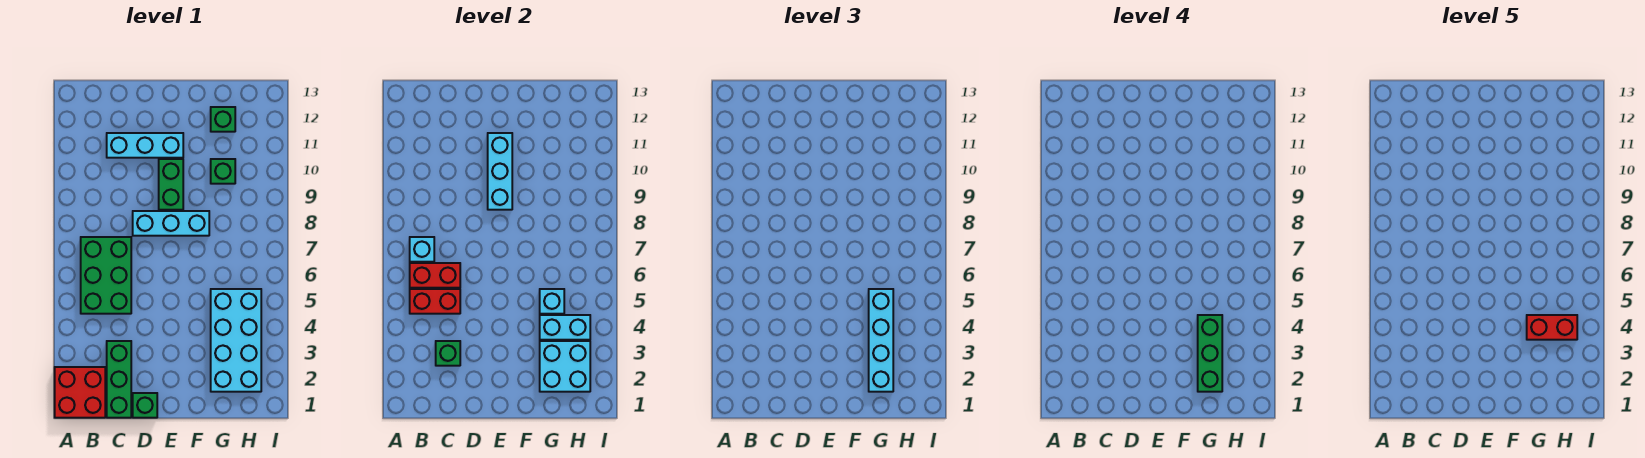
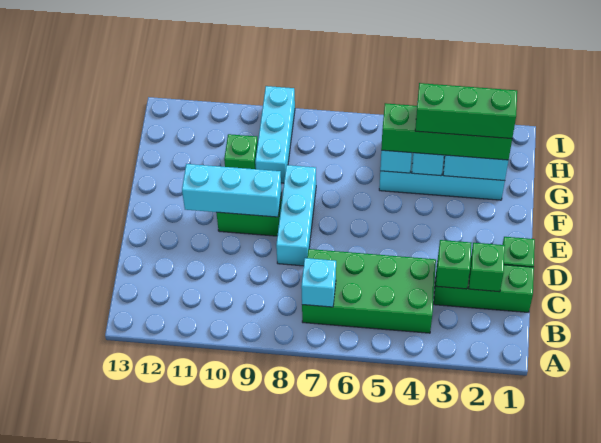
red 2x2 brick [55,367,105,418] -> none
green 2x3 brick [81,237,131,314] -> green 2x4 brick [302,249,436,333]
red 1x2 brick [410,289,460,314] -> none
red 1x2 brick [410,263,460,288] -> none
cyan 1x3 brick [107,133,183,158] -> cyan 1x3 brick moved to [255,86,295,183]
cyan 1x4 brick [869,289,893,392] -> green 1x4 brick [381,103,512,160]
red 1x2 brick [1527,315,1577,340] -> none
green 1x1 brick [211,107,235,132] -> green 1x1 brick moved to [469,243,505,292]

